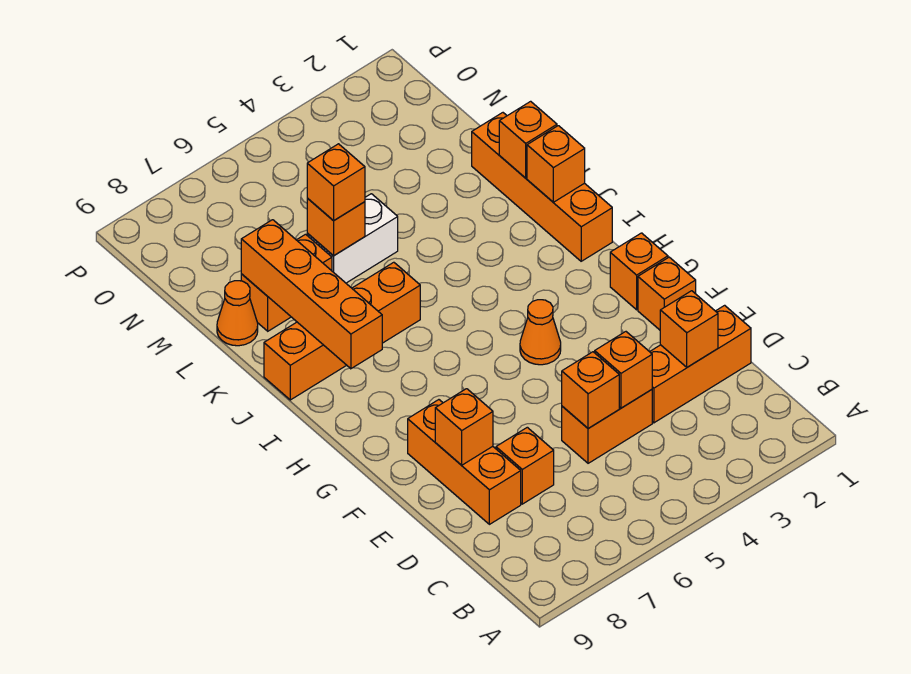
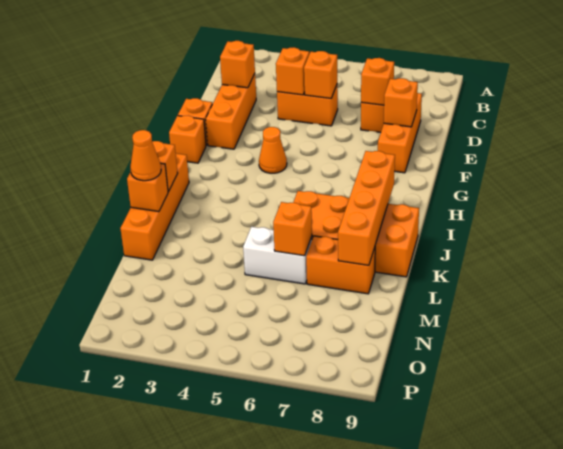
orange 1x3 brick [650,305,751,423] -> orange 1x3 brick turned to [206,74,256,149]
orange 1x4 brick [264,262,420,400] -> orange 2x4 brick [293,191,419,277]
orange 1x1 brick [307,144,365,221] -> orange 1x1 brick moved to [361,58,394,105]
orange 1x1 cone [217,281,258,346] -> orange 1x1 cone moved to [130,130,161,181]

